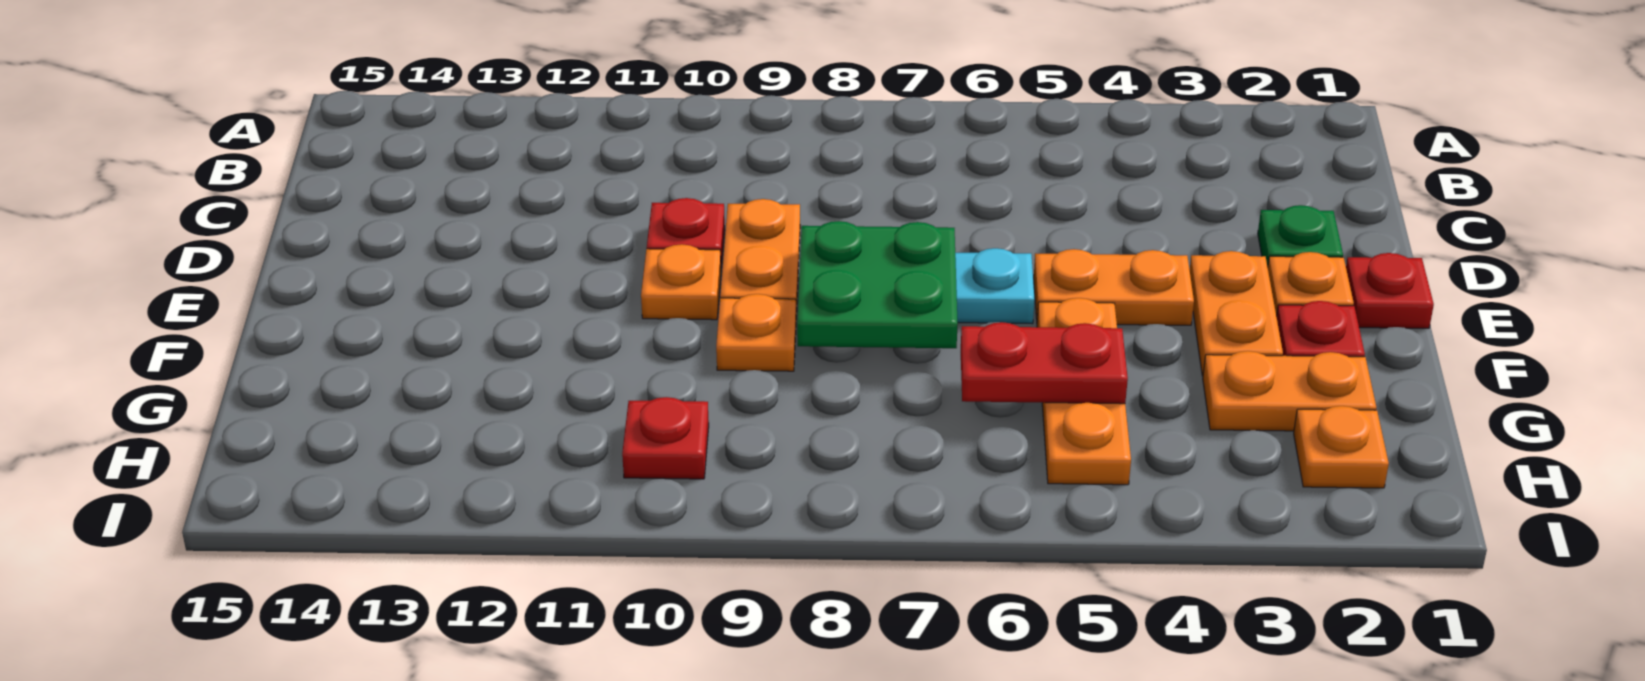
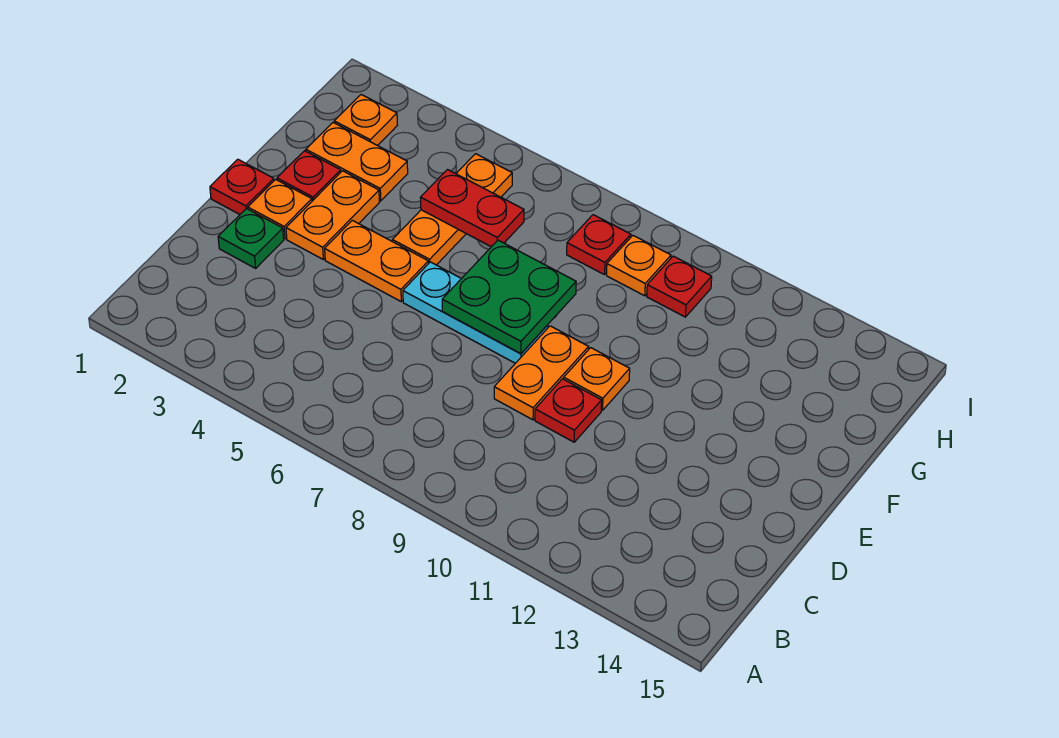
orange 1x1 plate [716,294,796,371] -> orange 1x1 plate moved to [607,236,671,296]
none -> red 1x1 plate [567,215,631,275]

